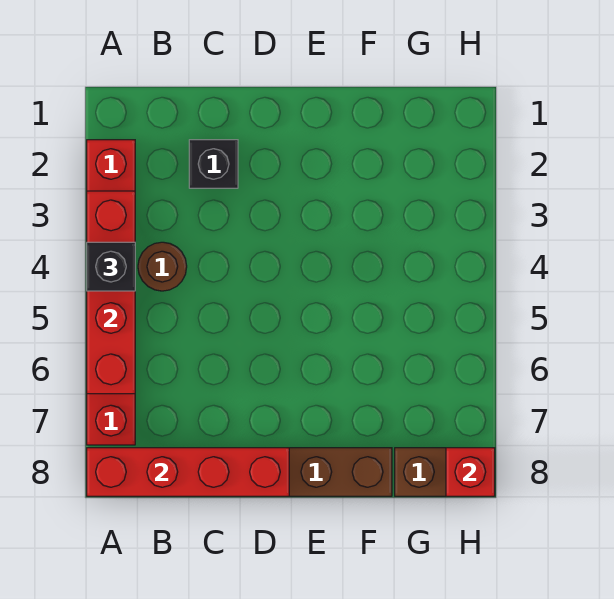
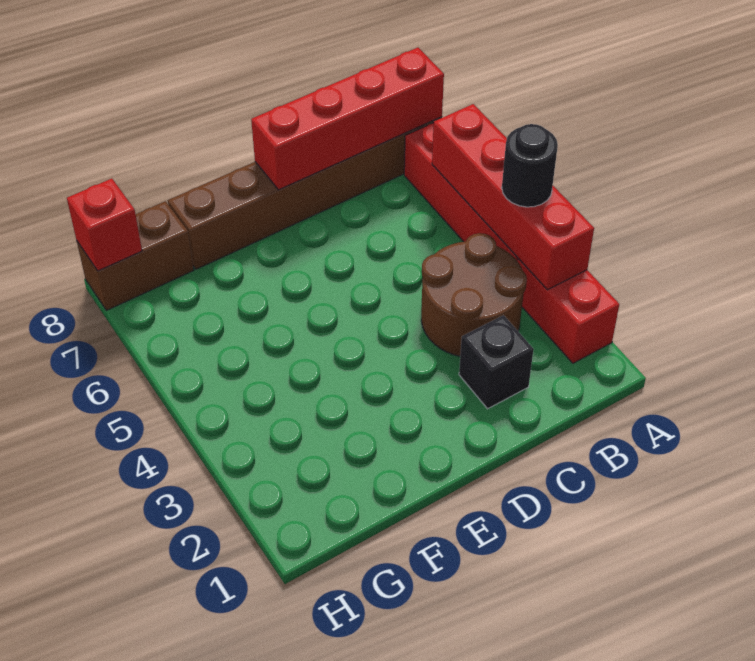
black 1x1 brick [87,242,135,291] -> black 1x1 round brick [502,124,558,207]
brown 1x1 round brick [138,242,187,291] -> brown 2x2 round brick [421,233,527,356]

